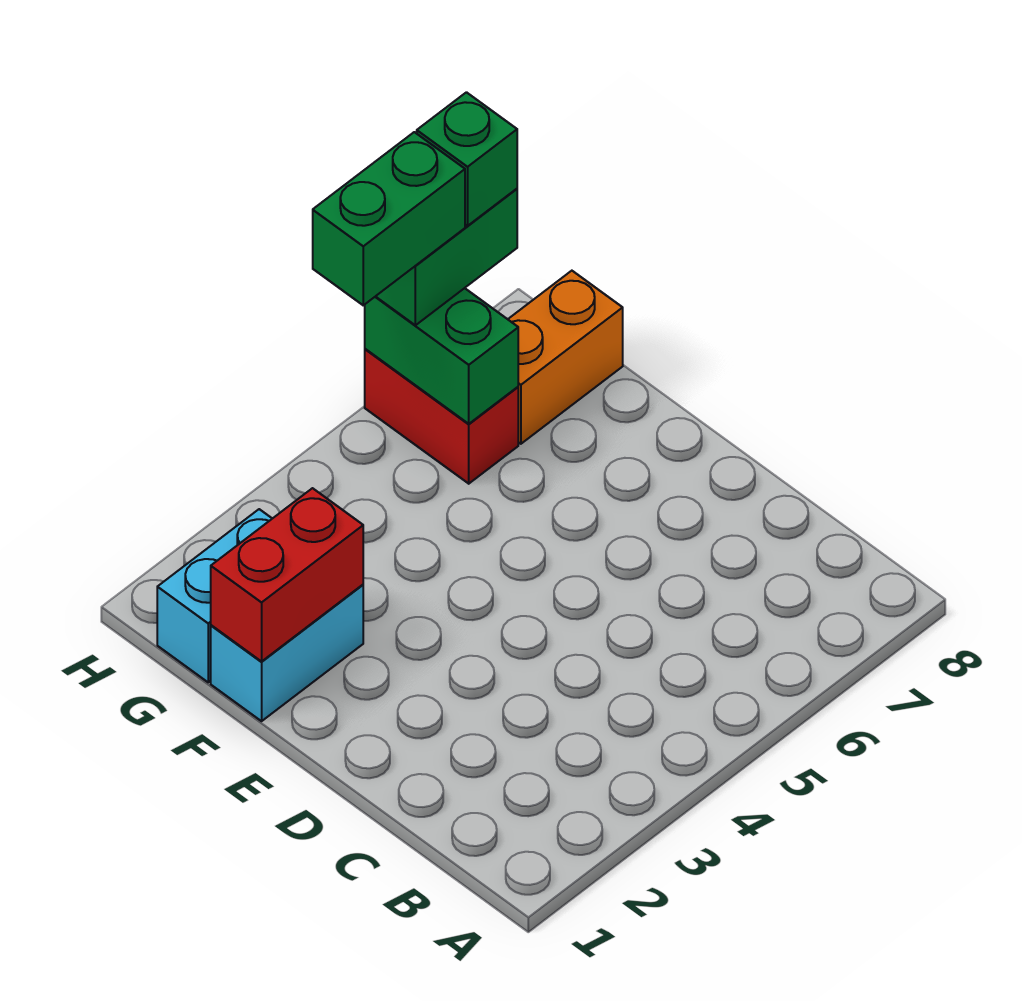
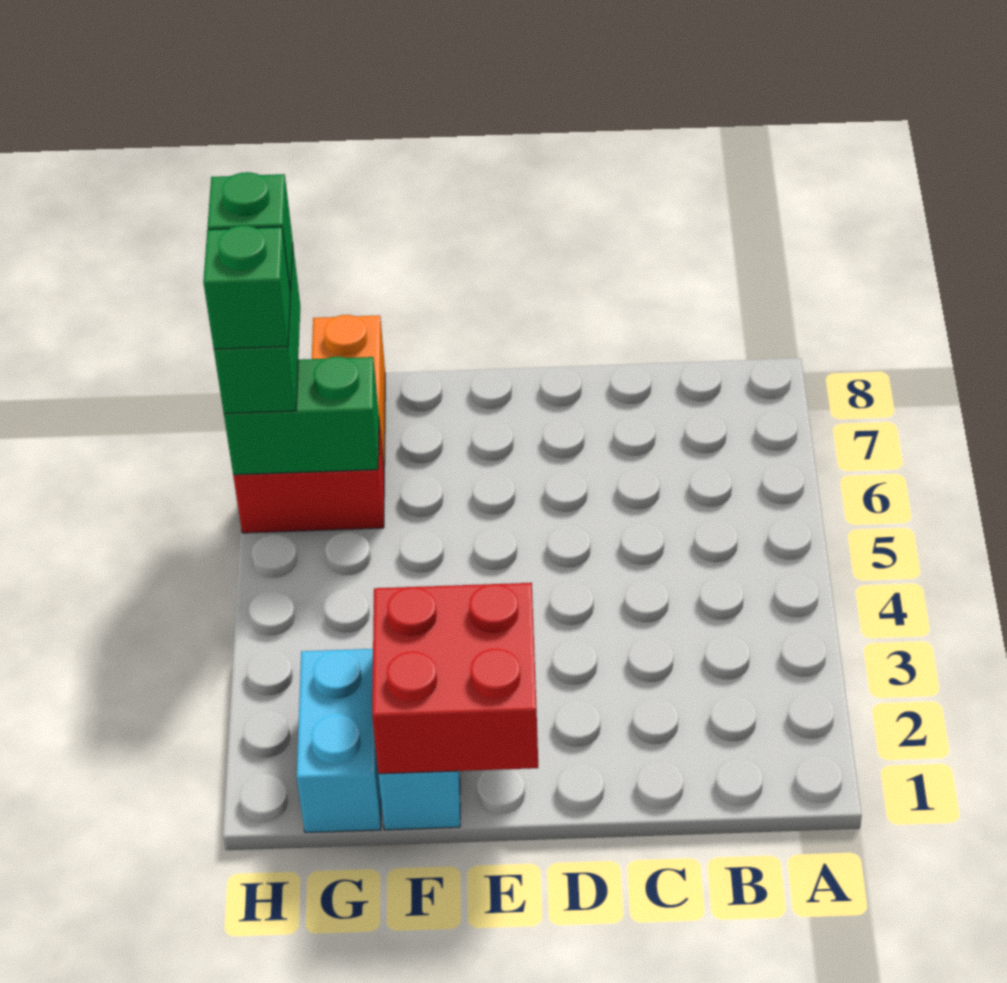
red 1x2 brick [211,488,363,661] -> red 2x2 brick [372,583,538,774]
green 1x2 brick [313,132,465,305] -> green 1x1 brick [203,226,290,349]

